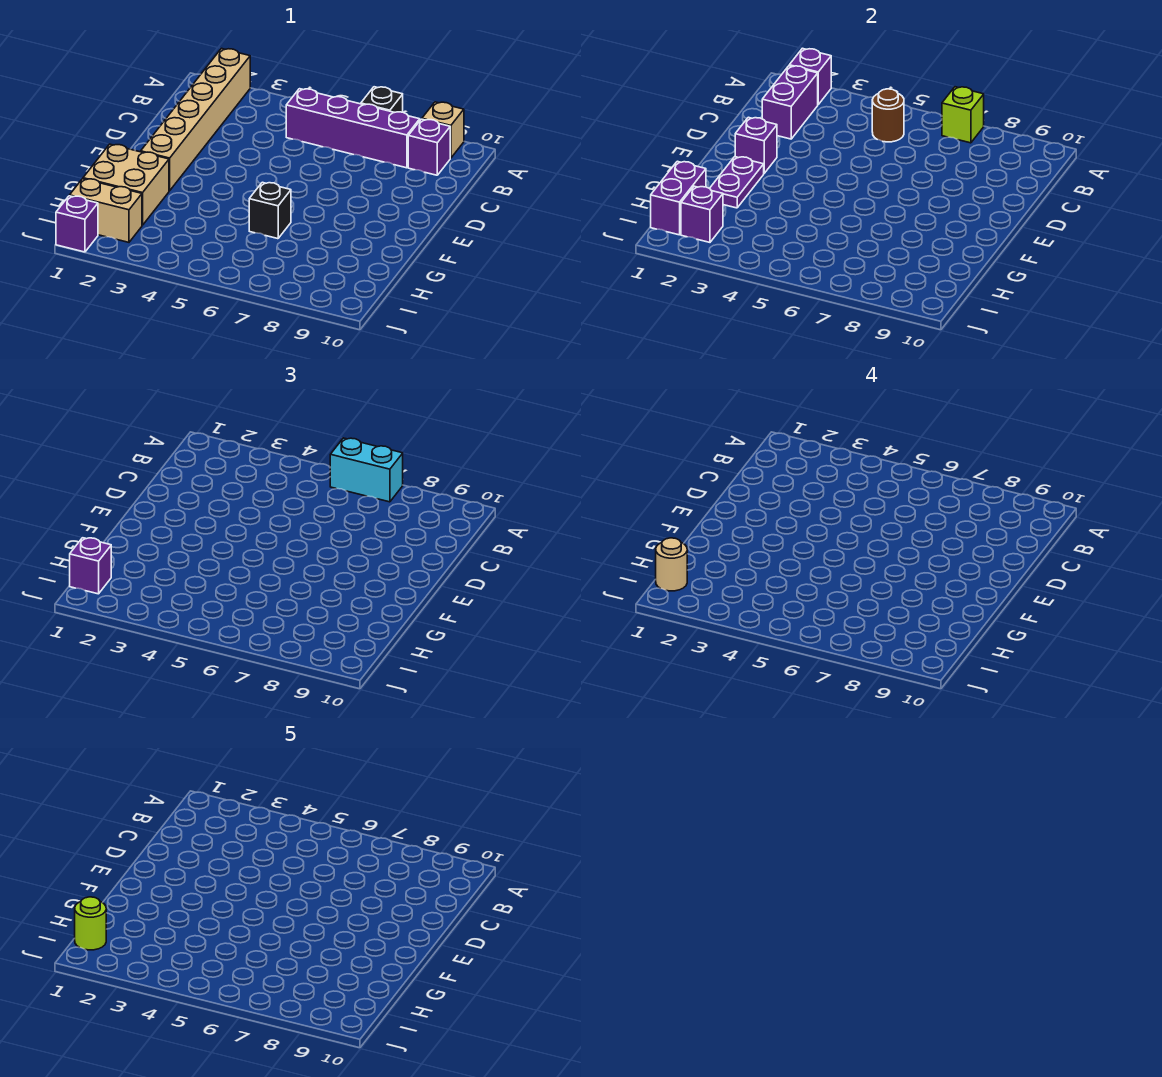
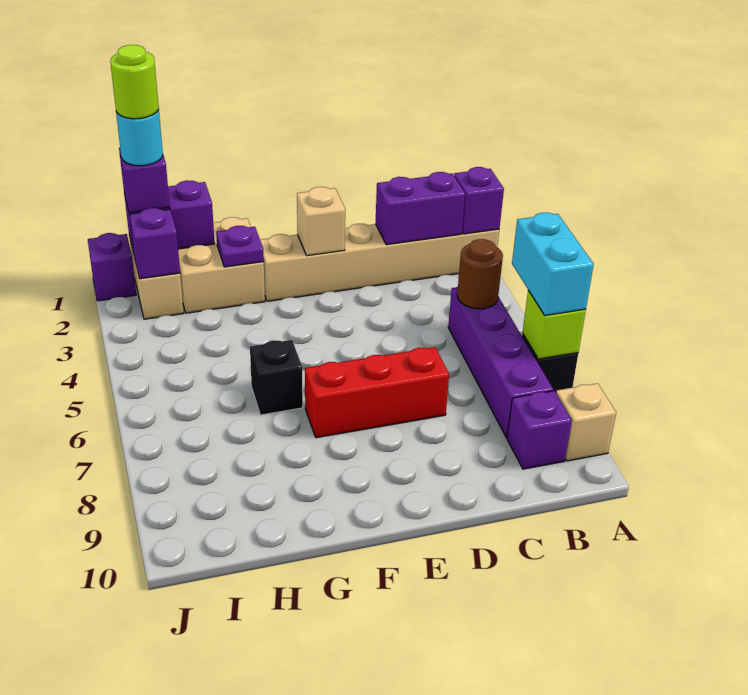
none -> red 1x3 brick [305,347,449,438]
purple 1x1 brick [735,117,777,173] -> tan 1x1 brick [297,187,345,256]
purple 1x2 plate [710,157,764,208] -> purple 1x1 plate [216,226,264,267]
tan 1x1 round brick [656,538,687,591] -> cyan 1x1 round brick [116,110,163,166]

